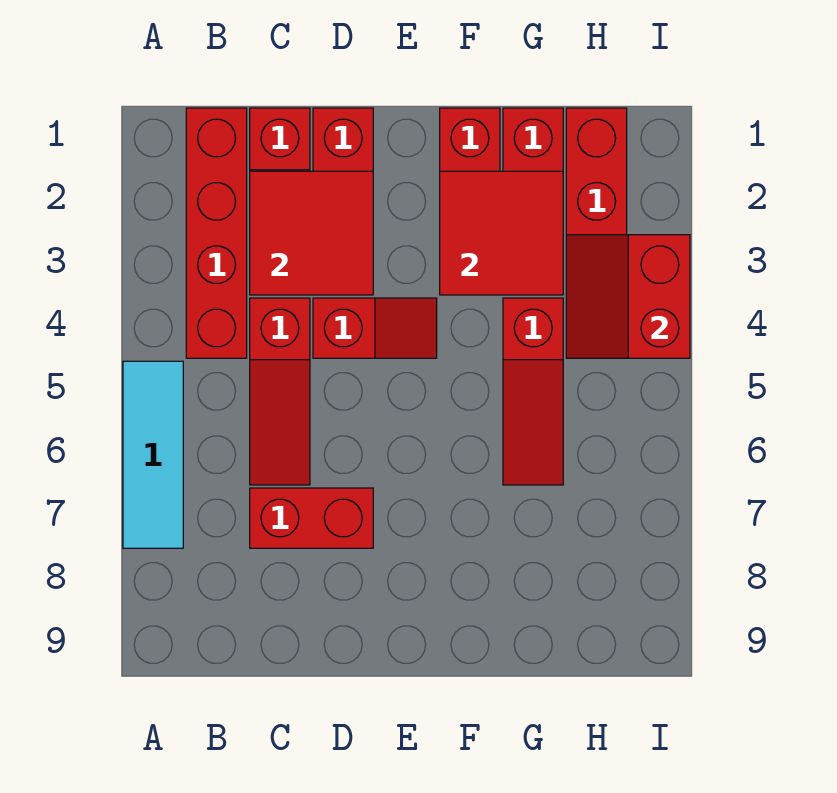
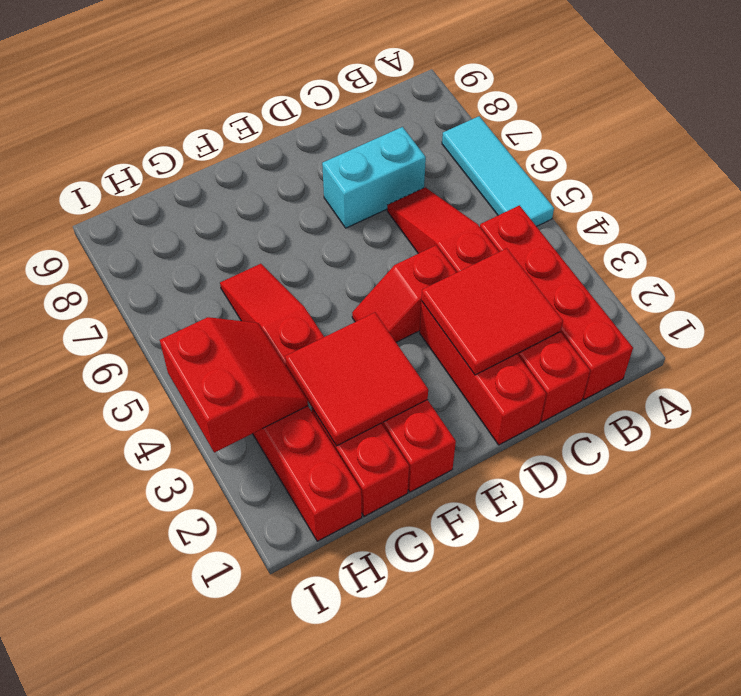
red 1x2 brick [250,488,373,548] -> cyan 1x2 brick [322,127,426,228]

